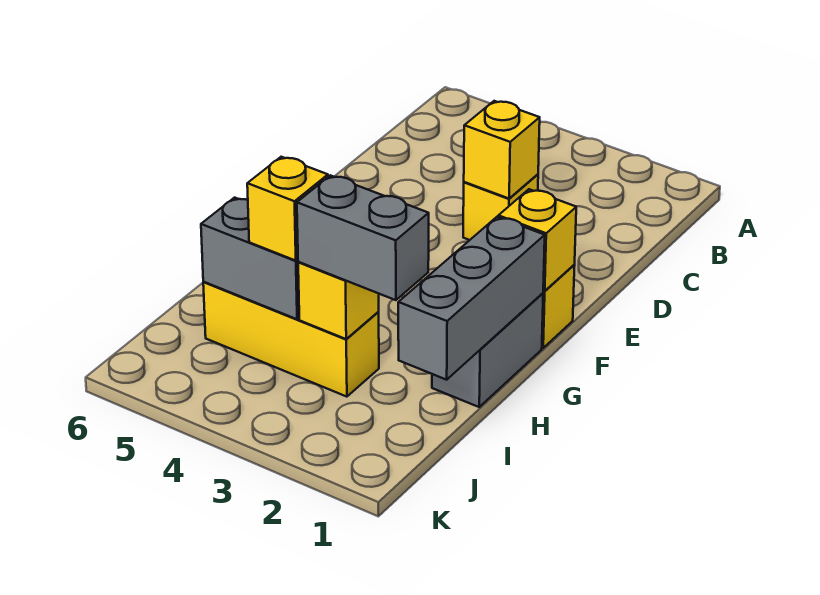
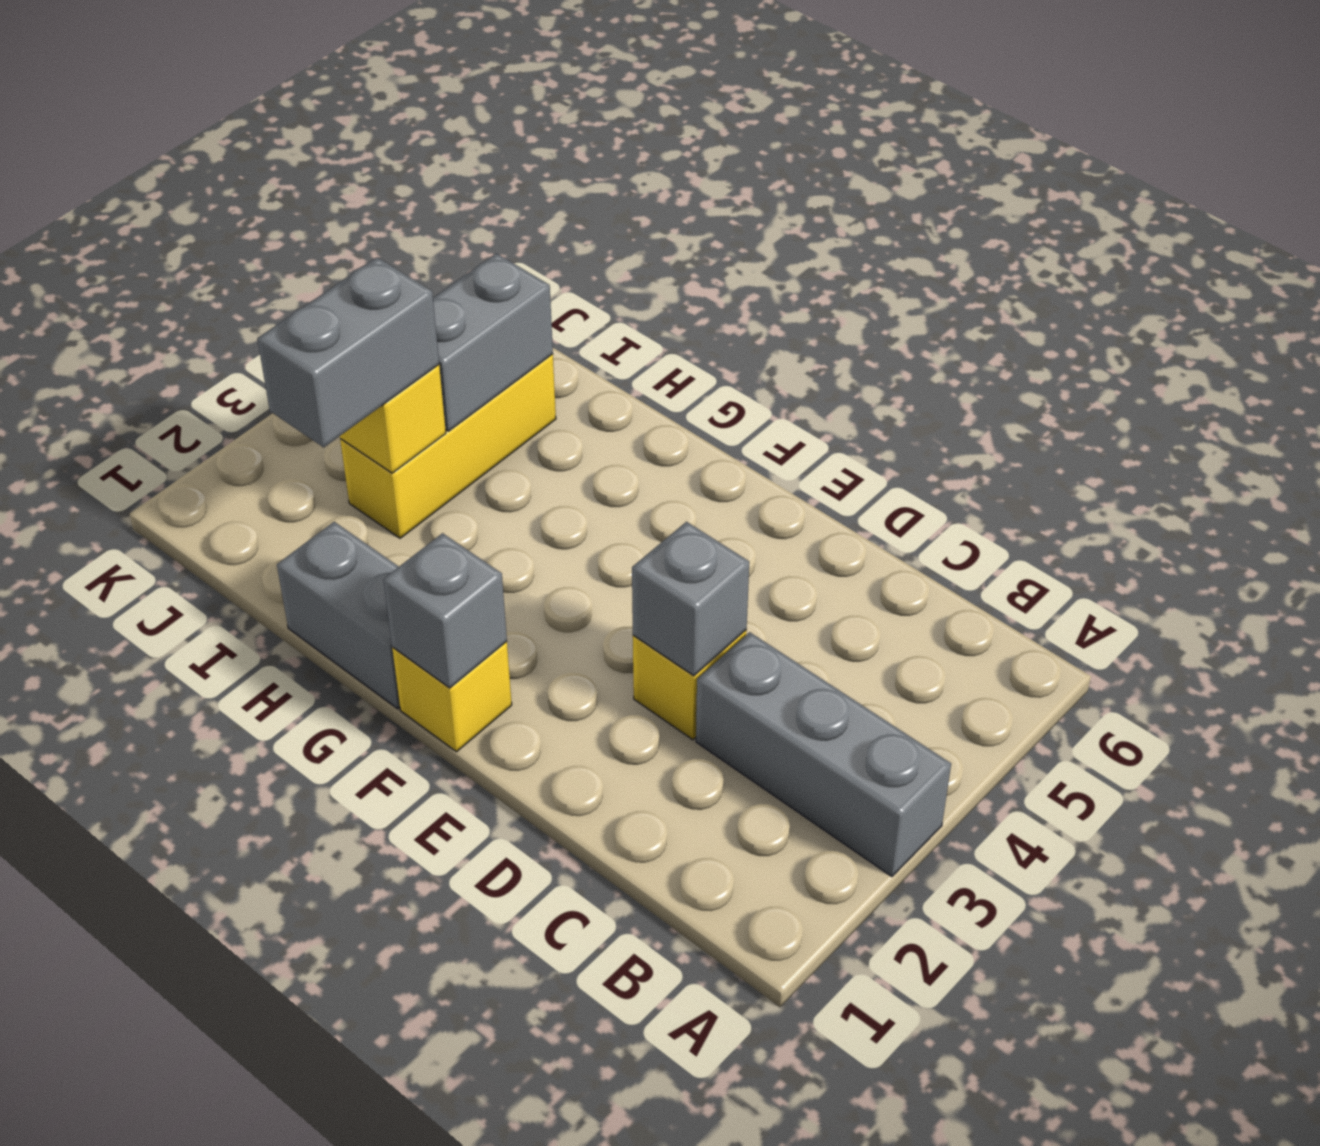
yellow 1x1 brick [464,101,540,198] -> grey 1x1 brick [632,522,749,676]
yellow 1x1 brick [498,189,576,291] -> grey 1x1 brick [383,533,507,688]
grey 1x3 brick [398,217,545,380] -> grey 1x3 brick moved to [696,632,951,877]
yellow 1x1 brick [247,157,328,261] -> none

